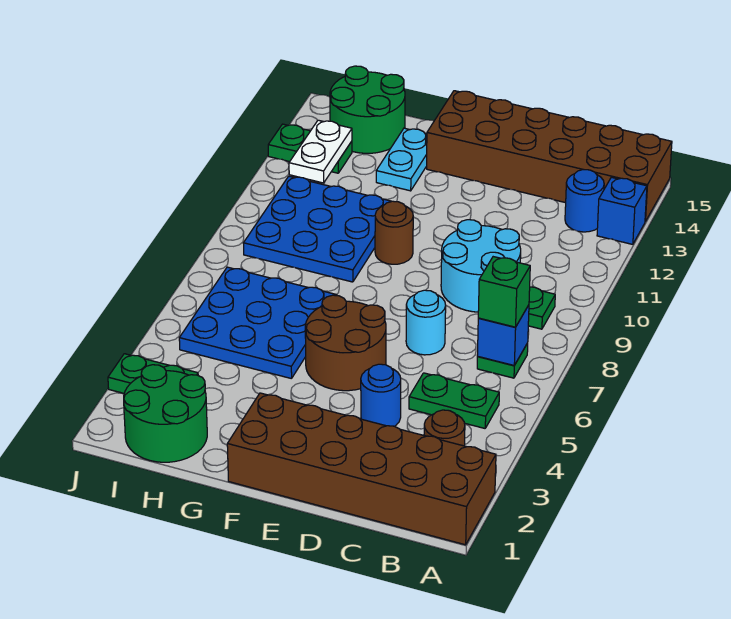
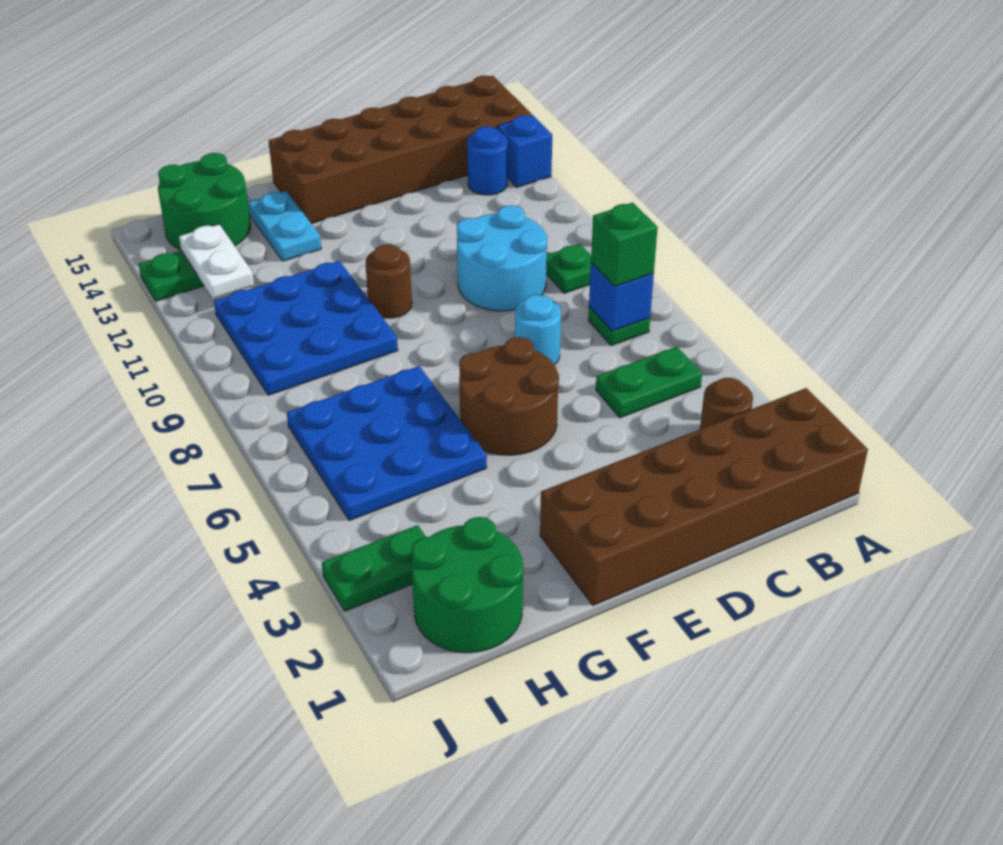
blue 1x1 round brick [361,364,401,426] -> none

